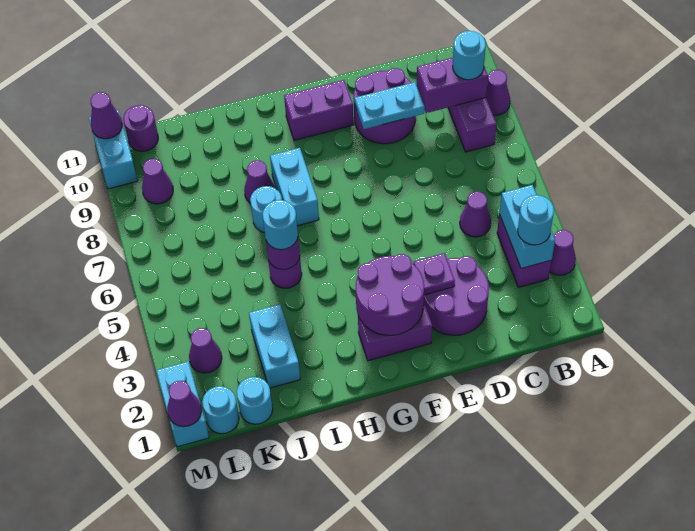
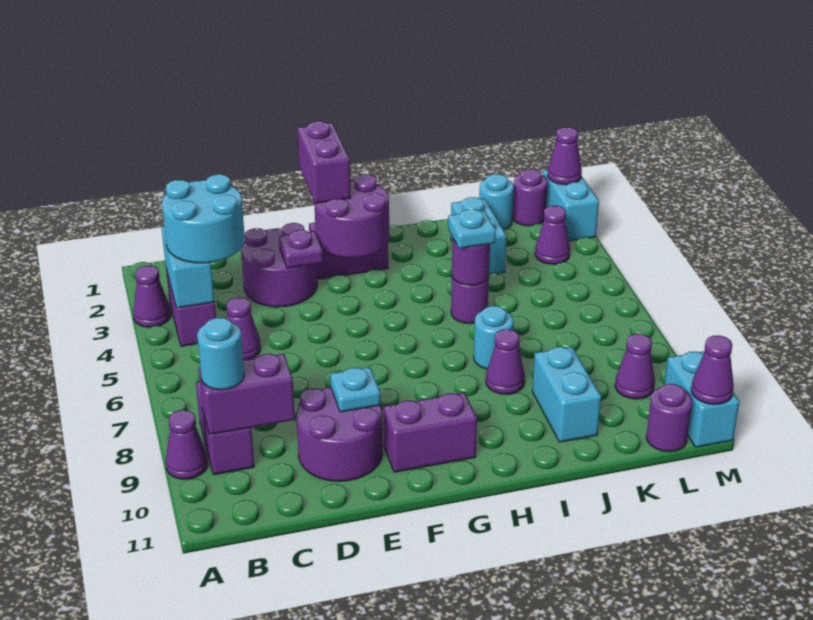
cyan 1x1 round brick [518,195,554,245] -> cyan 2x2 round brick [162,174,245,263]
cyan 1x2 plate [355,82,425,129] -> cyan 1x1 plate [330,367,381,412]
none -> purple 1x2 brick [298,121,351,203]
cyan 1x2 brick [270,148,319,226] -> cyan 1x2 brick moved to [532,347,601,442]
cyan 1x1 round brick [263,200,298,250] -> cyan 1x1 plate [448,209,496,248]
cyan 1x1 round brick [202,386,239,434] -> purple 1x1 round brick [512,169,548,226]

